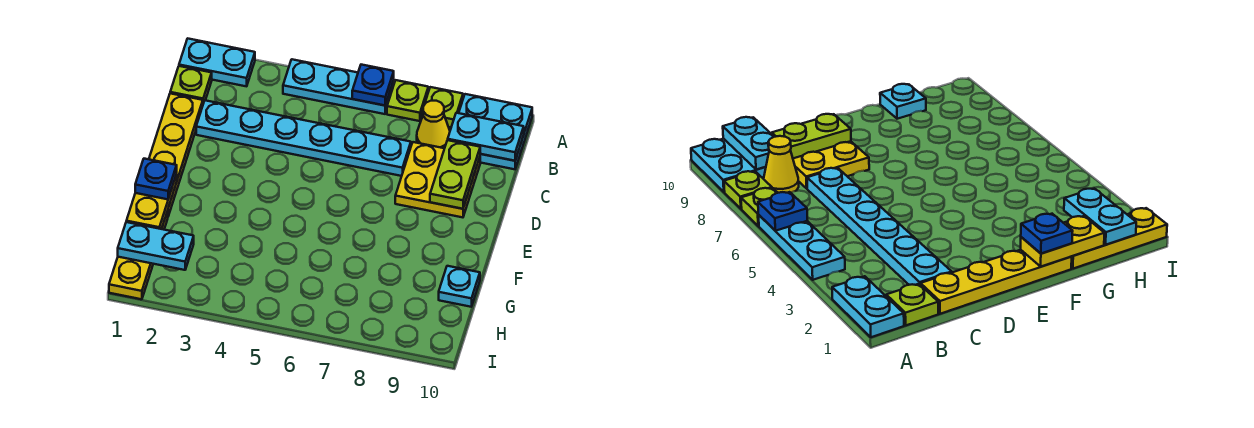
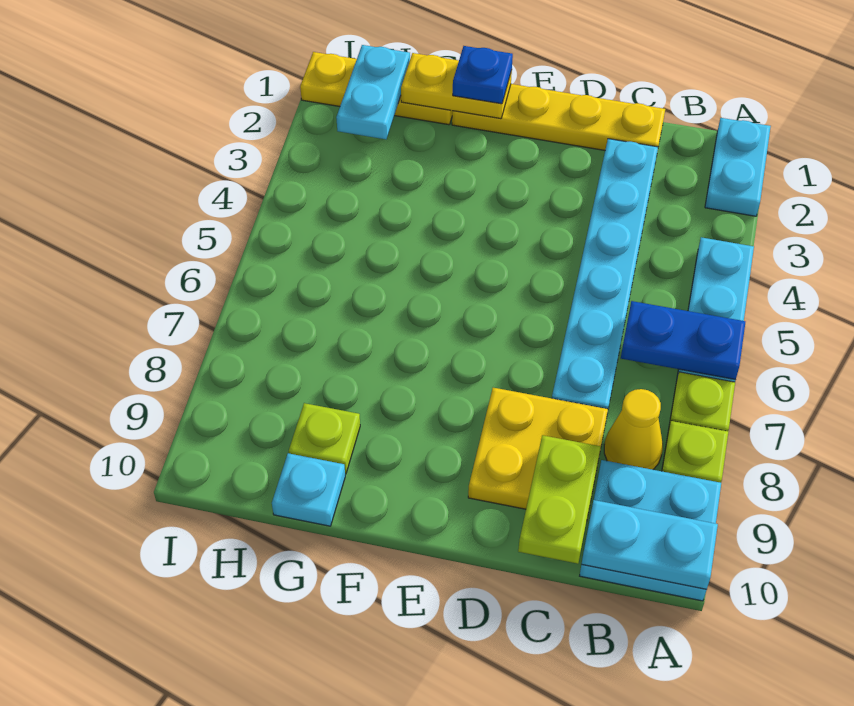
blue 1x1 plate [352,65,394,105] -> blue 1x2 plate [621,301,745,380]
lime 1x1 plate [170,66,212,103] -> lime 1x1 plate moved to [289,403,360,474]
cyan 1x2 plate [448,113,524,161] -> cyan 1x2 plate turned to [582,500,718,590]
lime 1x2 plate [430,140,480,209] -> lime 1x2 plate turned to [518,435,601,564]

